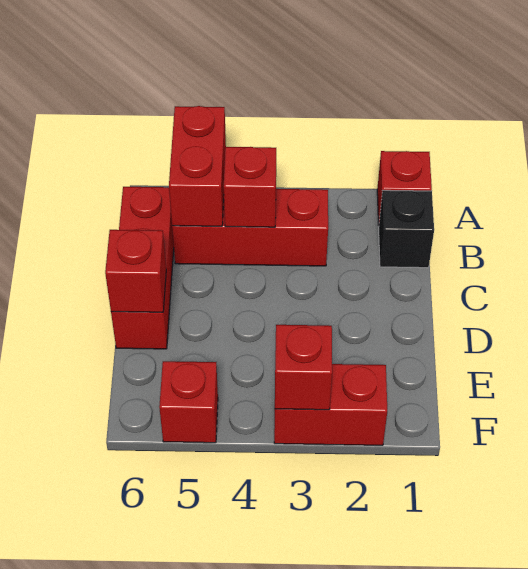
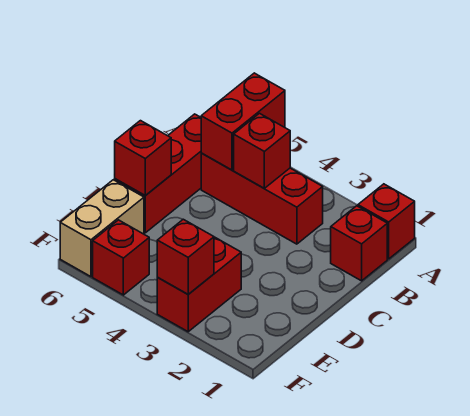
black 1x1 brick [379,190,434,268] -> red 1x1 brick [331,206,387,281]
none -> tan 1x2 brick [60,180,144,277]
red 1x2 brick [274,364,387,445] -> red 1x2 brick turned to [157,237,241,332]

